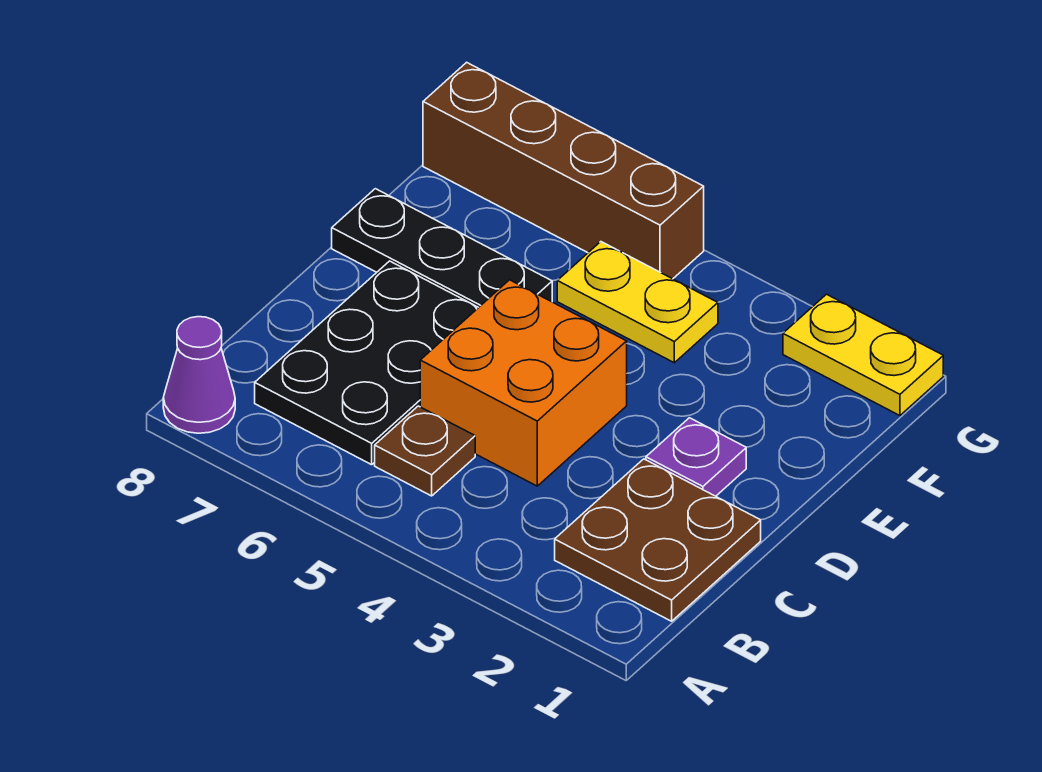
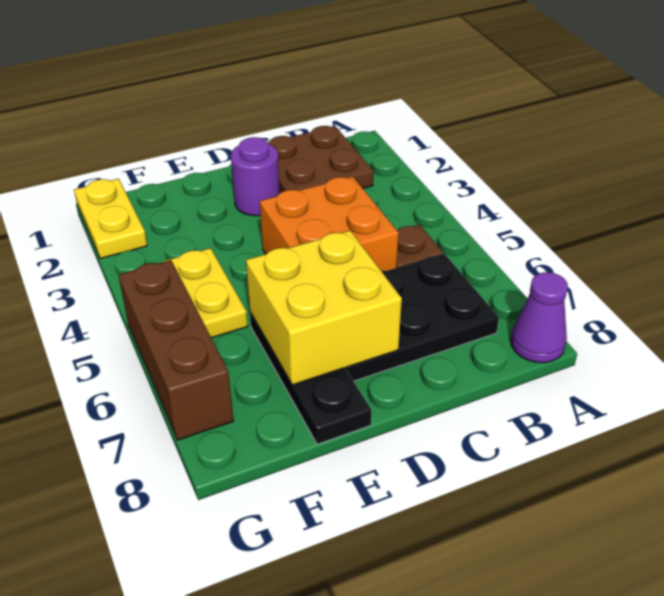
purple 1x1 plate [646,418,746,496] -> purple 1x1 round brick [231,137,280,216]
none -> yellow 2x2 brick [246,231,402,385]
brown 1x4 brick [423,62,704,279] -> brown 1x3 brick [118,260,233,440]

